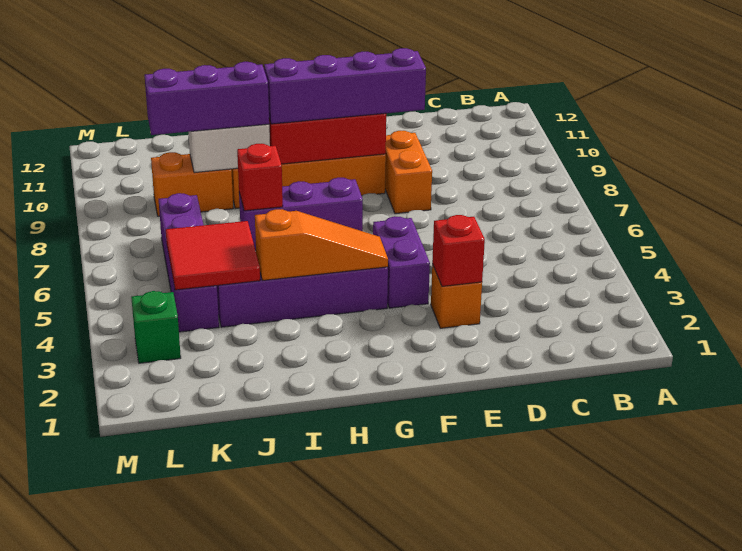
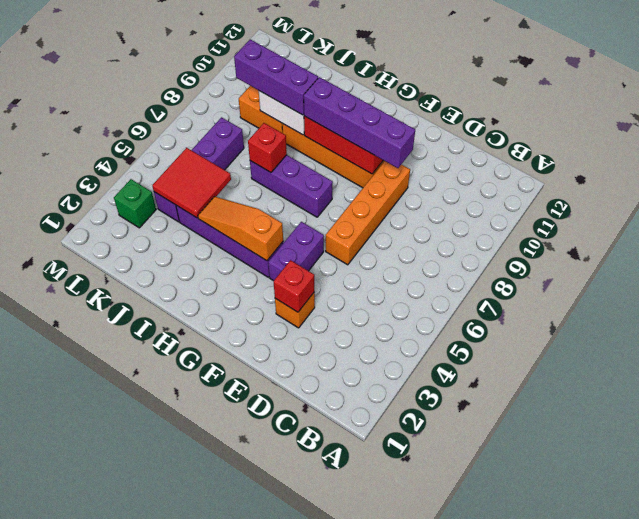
orange 1x2 brick [385,131,432,214] -> orange 1x4 brick [326,161,410,265]
orange 1x3 slope [255,209,388,280] -> orange 1x3 slope turned to [198,196,283,261]

